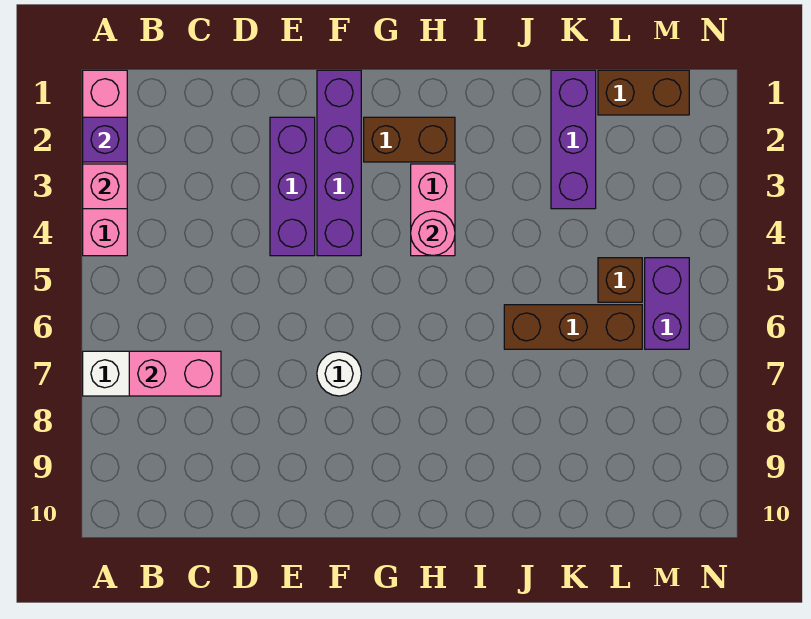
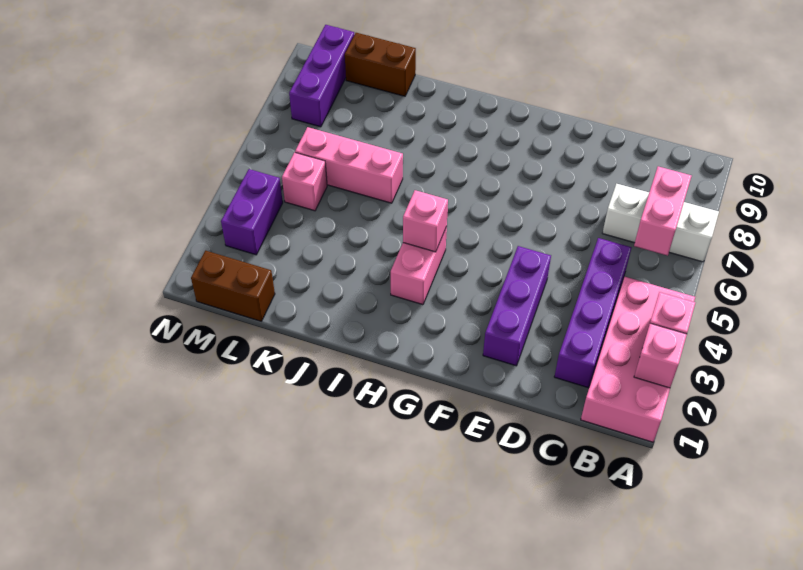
pink 1x4 brick [83,70,127,256] -> pink 2x4 brick [581,277,695,442]
purple 1x1 brick [83,117,127,162] -> pink 1x1 brick [634,323,687,388]
pink 1x2 brick [129,351,221,396] -> pink 1x2 brick turned to [634,166,692,256]
purple 1x4 brick [317,70,361,256] -> purple 1x4 brick moved to [554,238,632,388]
white 1x1 round brick [317,352,361,396] -> none
brown 1x2 brick [364,117,455,162] -> brown 1x2 brick moved to [345,33,416,96]
pink 1x1 round brick [411,211,455,256] -> pink 1x1 brick [403,190,448,252]
brown 1x3 brick [504,305,642,349] -> pink 1x3 brick [295,127,403,203]
purple 1x3 brick [551,70,596,209] -> purple 1x3 brick moved to [289,25,354,127]
brown 1x1 brick [598,258,642,302] -> pink 1x1 brick [282,152,327,211]
purple 1x2 brick [645,258,689,349] -> purple 1x2 brick moved to [221,169,283,255]

